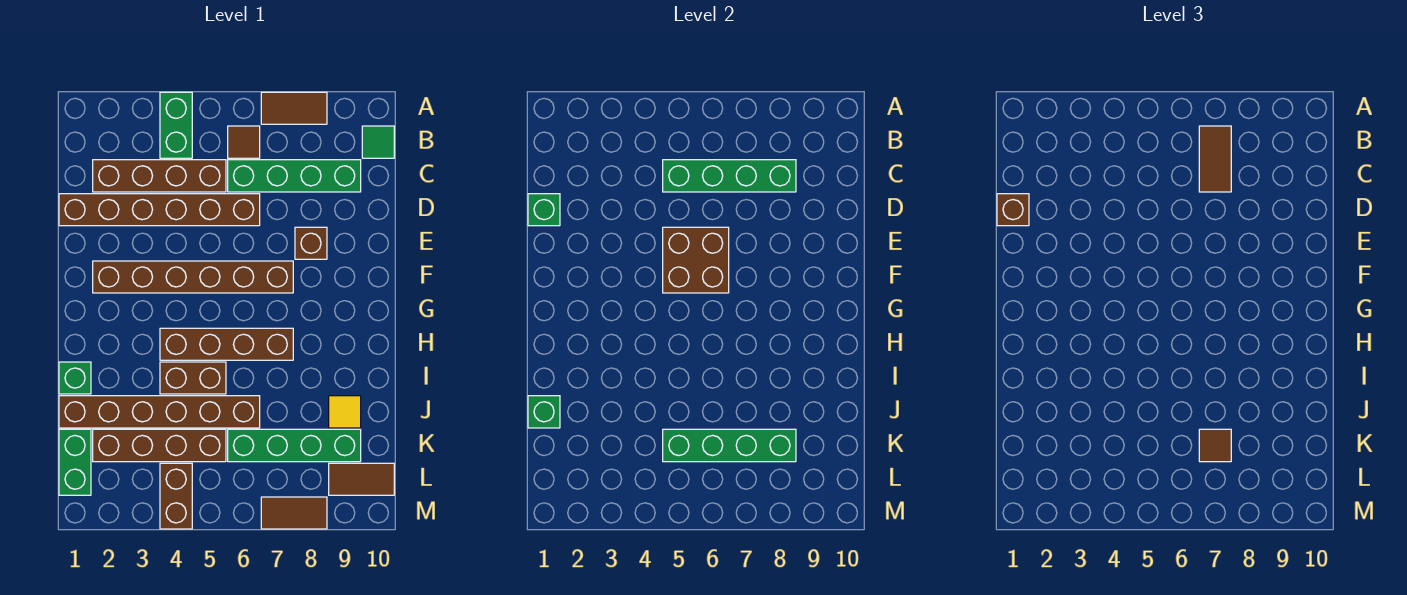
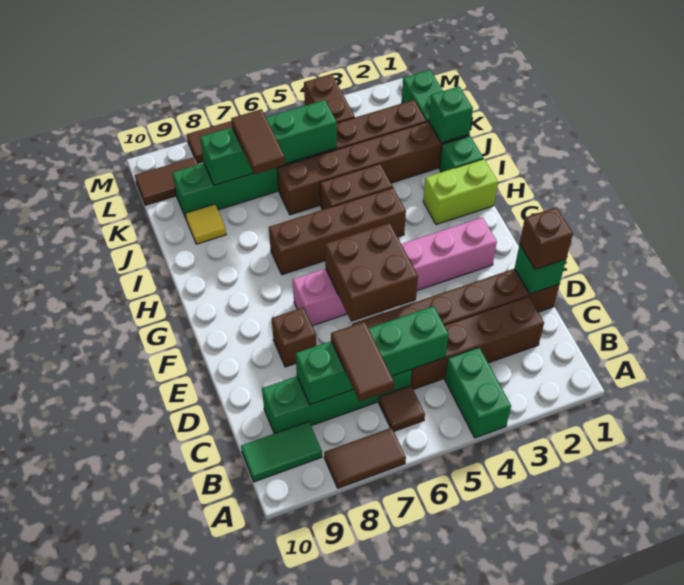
green 1x1 tile [362,126,394,158] -> green 1x2 tile [241,422,322,482]
brown 1x6 brick [93,261,293,293] -> pink 1x6 brick [293,217,497,326]
none -> lime 1x2 brick [423,159,498,225]
brown 1x1 tile [1199,429,1231,462] -> brown 1x2 tile [231,109,285,174]

